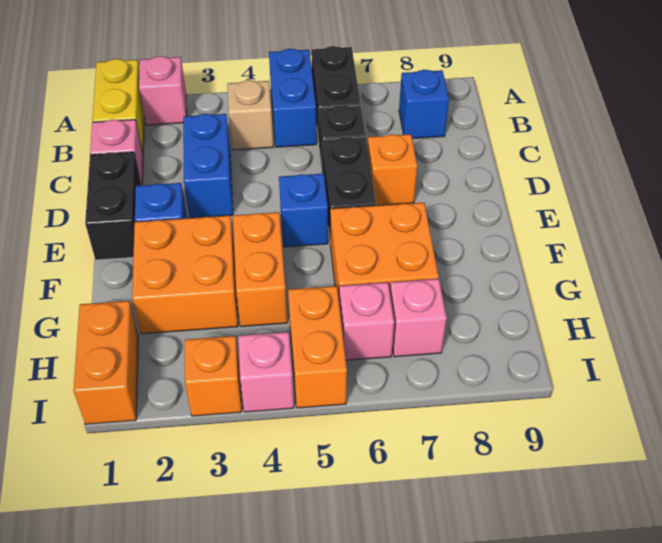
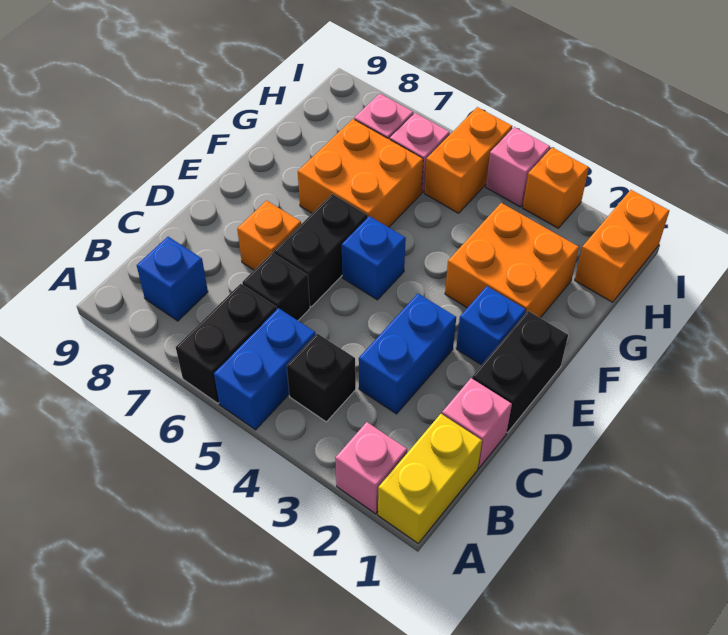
tan 1x1 brick [227,80,274,150] -> black 1x1 brick [287,333,356,422]
orange 1x2 brick [233,212,287,326] -> none

